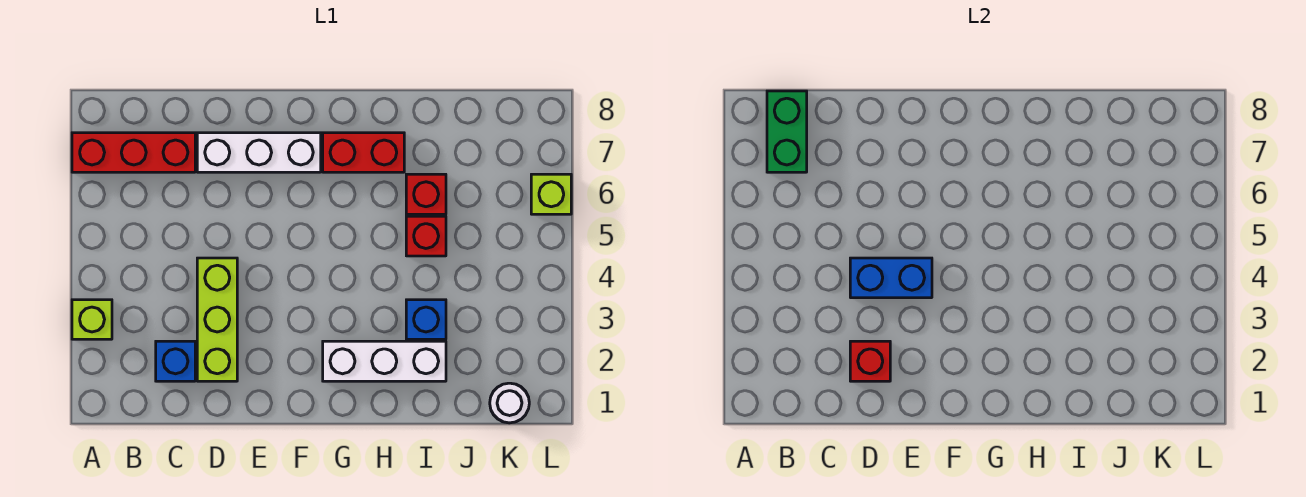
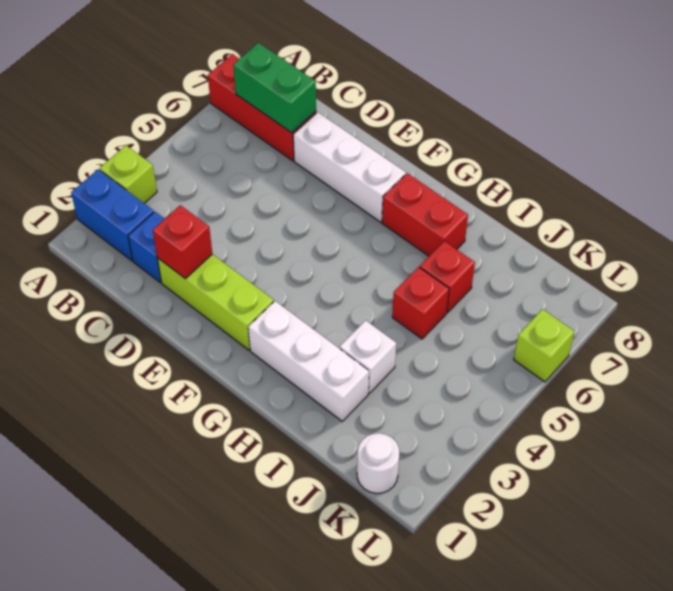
green 1x2 brick [767,91,807,172] -> green 1x2 brick turned to [233,43,316,133]
lime 1x3 brick [197,258,237,381] -> lime 1x3 brick turned to [157,254,274,350]
blue 1x2 brick [850,258,932,298] -> blue 1x2 brick moved to [71,169,154,261]
blue 1x1 brick [406,300,446,339] -> white 1x1 brick [340,320,396,393]

